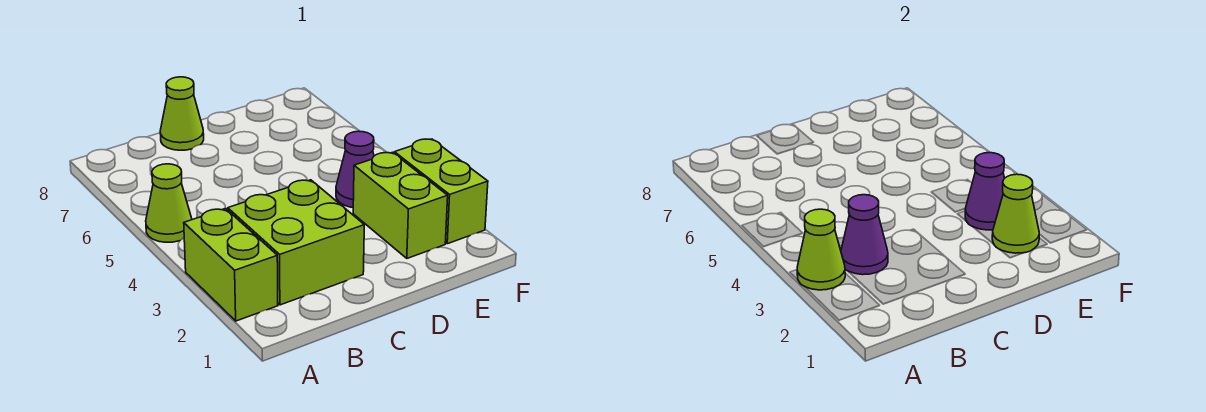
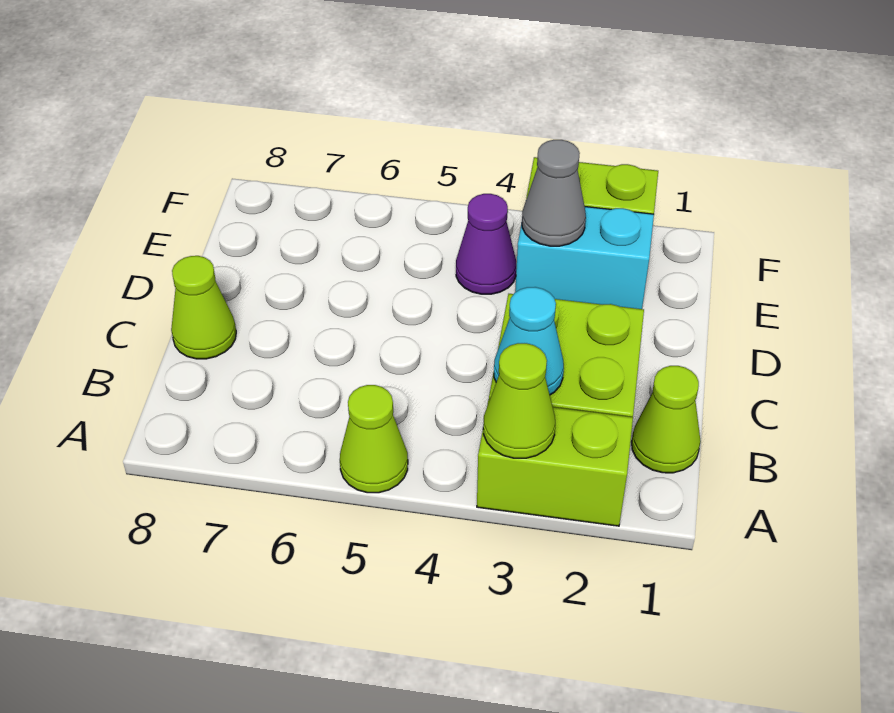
purple 1x1 cone [841,195,888,275] -> cyan 1x1 cone [494,287,564,395]
lime 1x2 brick [353,152,448,258] -> cyan 1x2 brick [515,207,654,309]
lime 1x1 cone [992,174,1039,253] -> lime 1x1 cone moved to [632,366,701,473]
purple 1x1 cone [965,153,1004,230] -> grey 1x1 cone [522,140,586,246]

